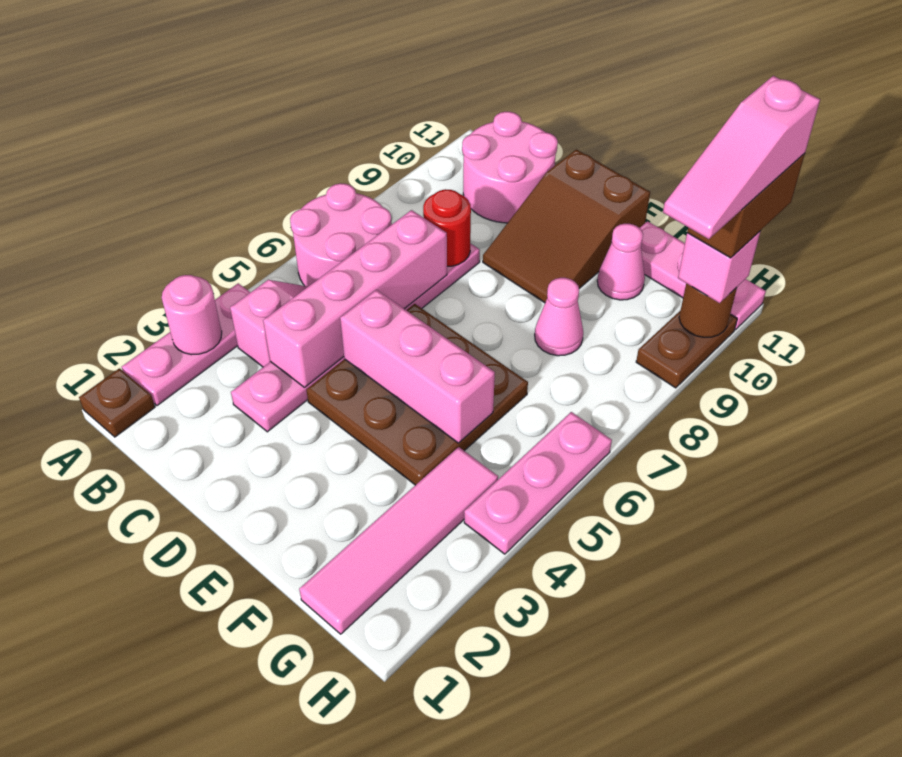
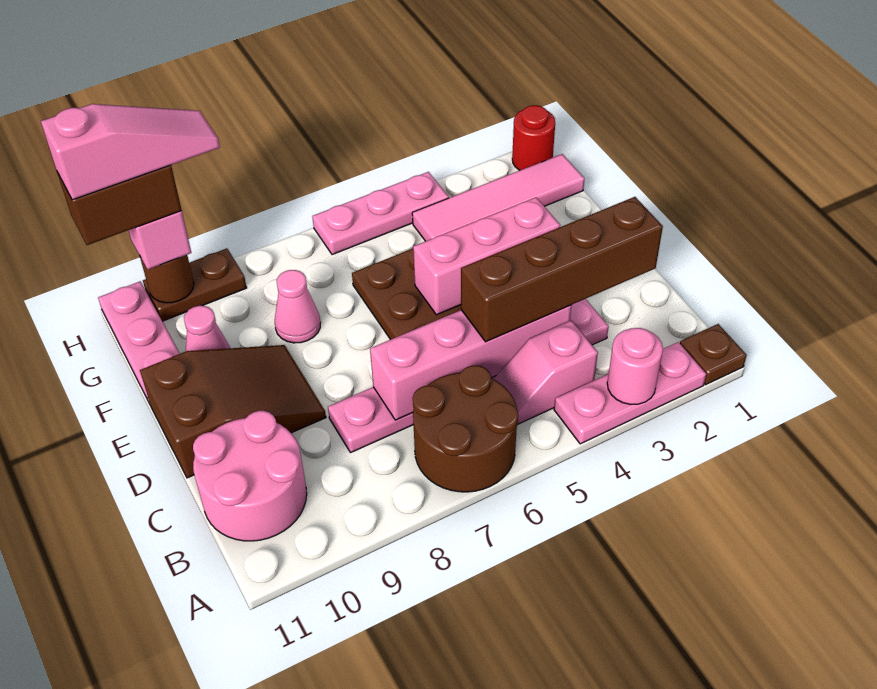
pink 2x2 round brick [290,183,392,286] -> brown 2x2 round brick [413,365,518,492]
none -> brown 1x4 brick [461,197,663,342]
red 1x1 round brick [423,189,471,266] -> red 1x1 round brick moved to [512,105,555,170]
pink 1x3 brick [340,290,495,443] -> pink 1x3 brick turned to [413,197,560,315]

